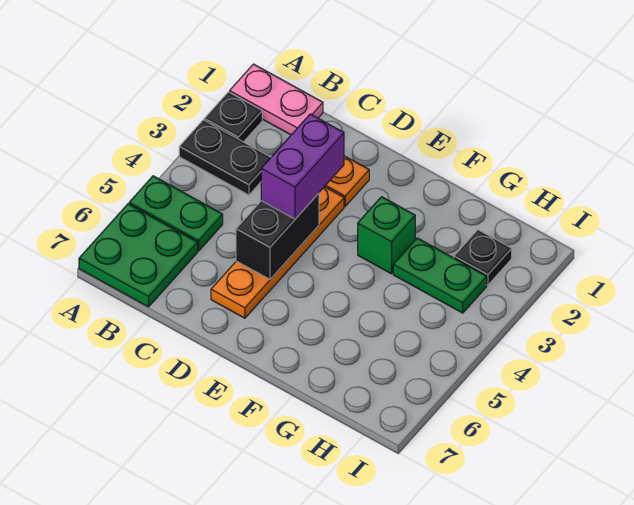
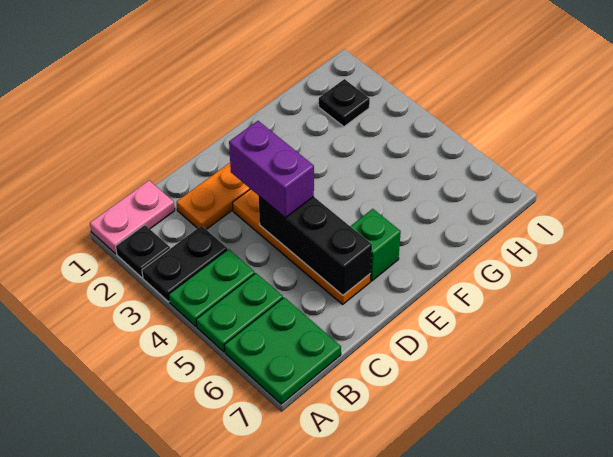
black 1x2 brick [236,193,319,279] -> black 1x3 brick [259,196,372,295]
green 1x1 brick [358,197,415,274] -> green 1x1 brick moved to [350,209,401,281]
green 1x2 plate [393,238,487,313] -> green 1x2 plate moved to [169,249,255,326]

